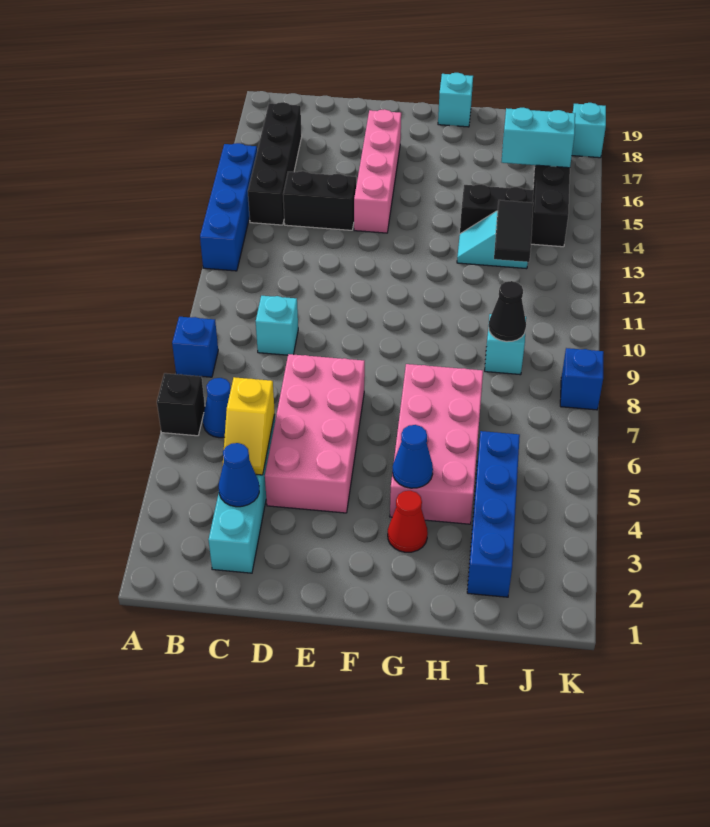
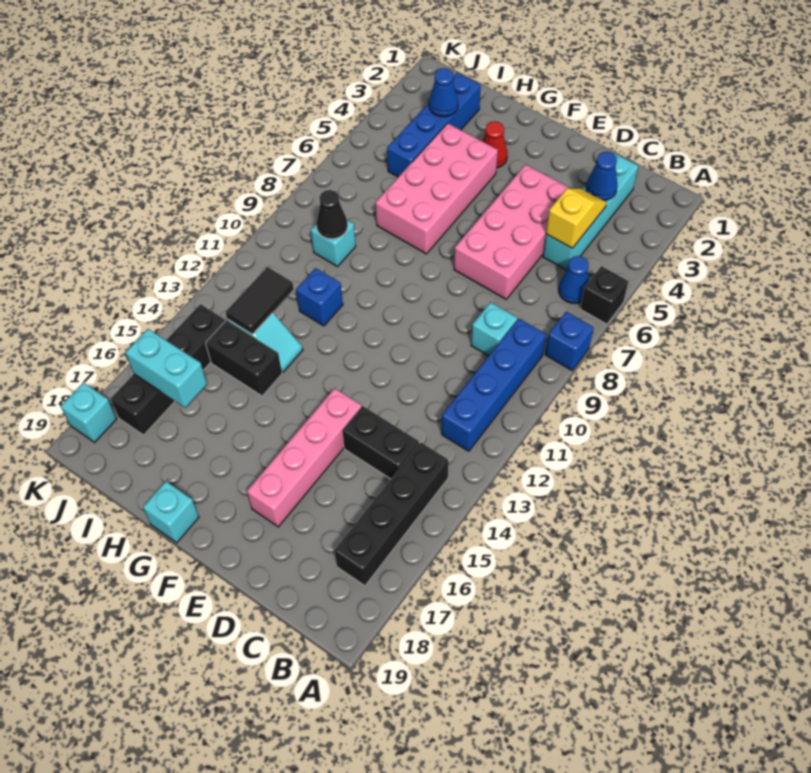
blue 1x4 brick [200,143,257,271] -> blue 1x4 brick moved to [442,319,546,451]
blue 1x1 cone [393,425,433,488] -> blue 1x1 cone moved to [429,68,458,117]
blue 1x1 brick [560,348,604,410] -> blue 1x1 brick moved to [296,268,343,326]

